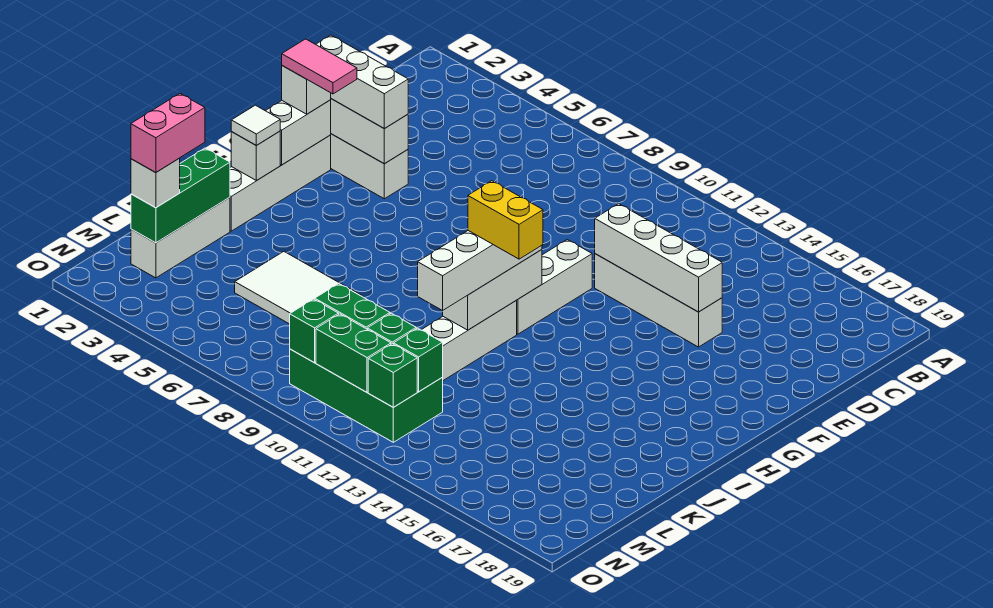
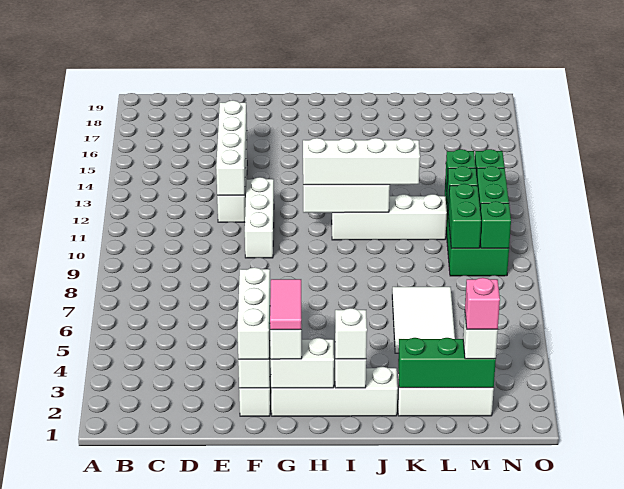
white 1x3 brick [517,240,592,334] -> white 1x3 brick turned to [245,177,274,258]
white 1x1 tile [231,105,280,145] -> white 1x1 brick [335,308,367,359]
yellow 1x2 brick [468,181,543,259] -> none
pink 1x2 brick [131,94,205,173] -> pink 1x1 brick [465,278,500,330]

